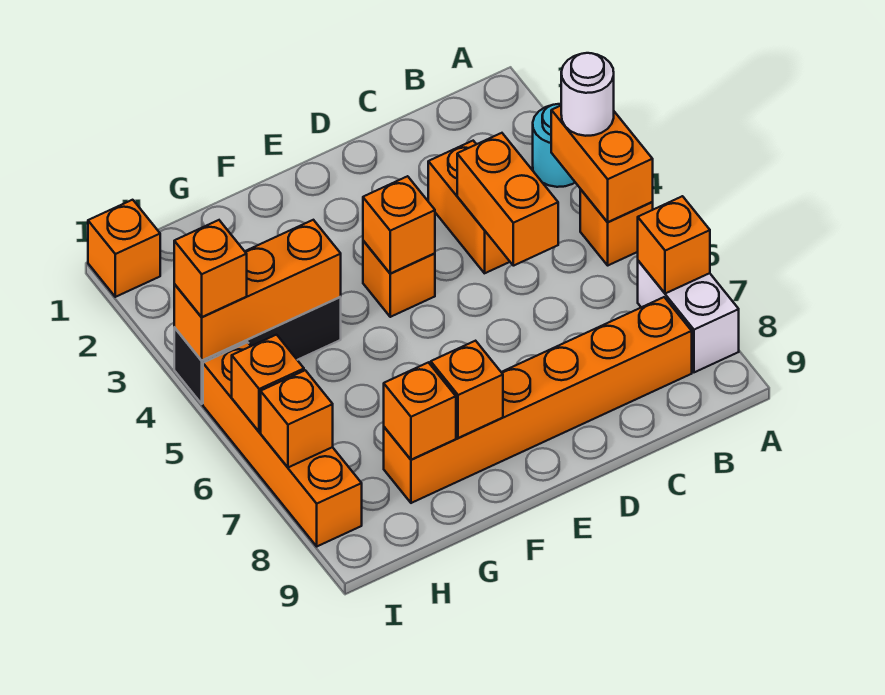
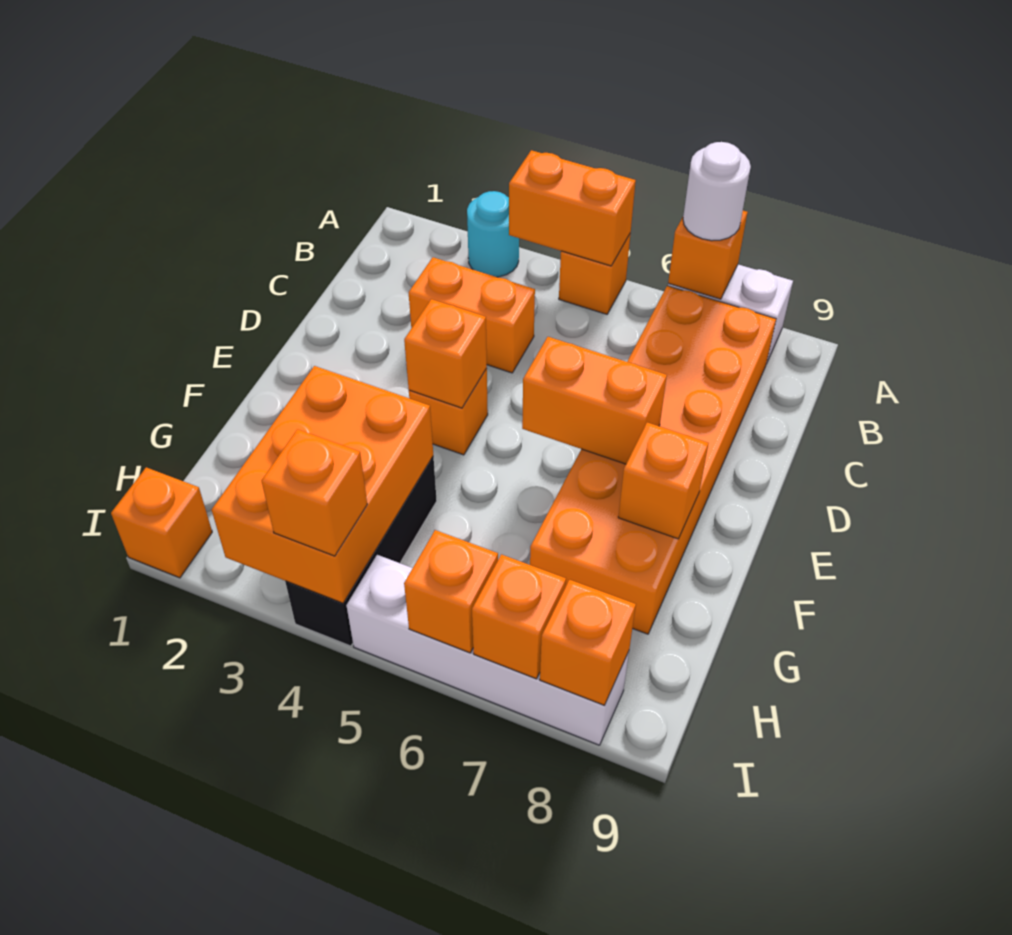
white 1x1 round brick [561,53,614,136] -> white 1x1 round brick moved to [683,142,751,241]
orange 1x6 brick [384,297,692,503] -> orange 2x6 brick [530,286,776,634]
orange 1x2 brick [457,133,558,266] -> orange 1x2 brick moved to [522,337,667,464]
orange 1x3 brick [174,220,341,361] -> orange 2x3 brick [212,366,433,603]
orange 1x1 brick [384,362,456,460] -> orange 1x1 brick moved to [540,580,636,705]
orange 1x4 brick [203,342,362,546] -> white 1x4 brick [346,555,629,745]

